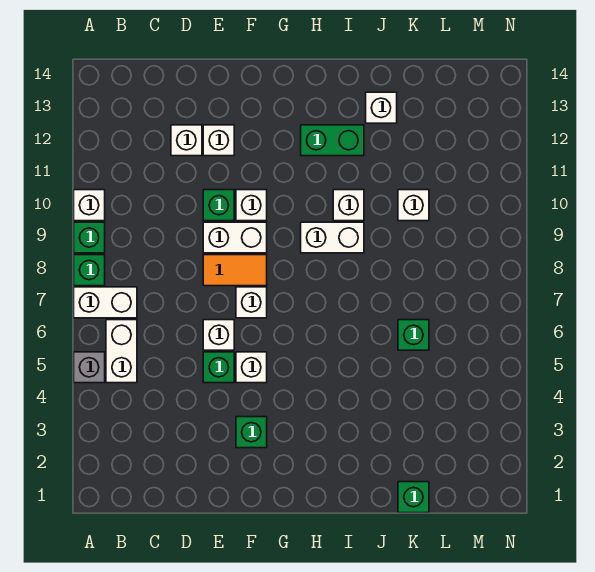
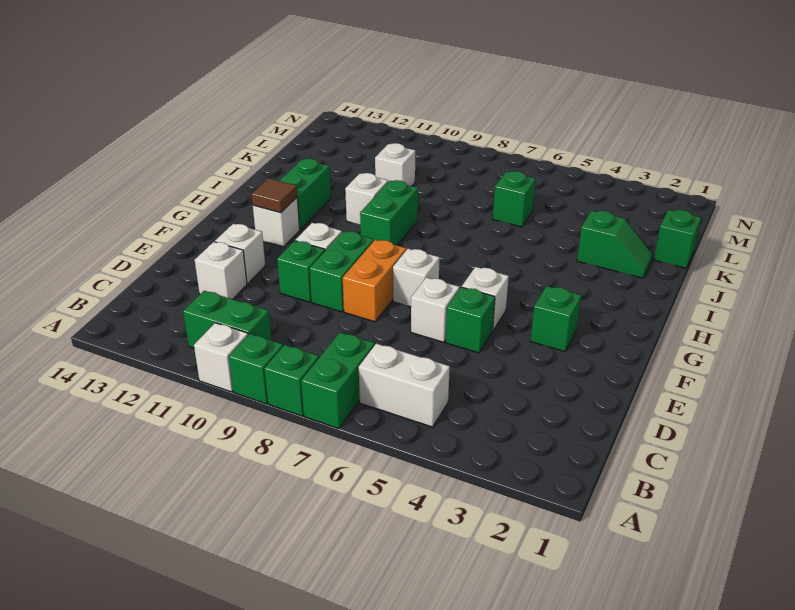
grey 1x1 brick [74,352,105,383] -> none
white 1x2 brick [74,287,137,318] -> green 1x2 brick [301,332,374,429]
none -> green 1x2 brick [183,291,271,348]
orange 1x2 tile [203,255,267,286] -> orange 1x2 brick [343,240,406,322]
white 1x2 brick [203,222,267,253] -> green 1x2 brick [310,231,374,312]
none -> brown 1x1 tile [252,178,297,213]
white 1x2 brick [301,222,364,253] -> green 1x2 brick [360,180,418,245]
none -> green 1x2 slope [577,211,653,278]
white 1x1 brick [366,92,397,123] -> white 1x1 brick moved to [253,198,300,247]

